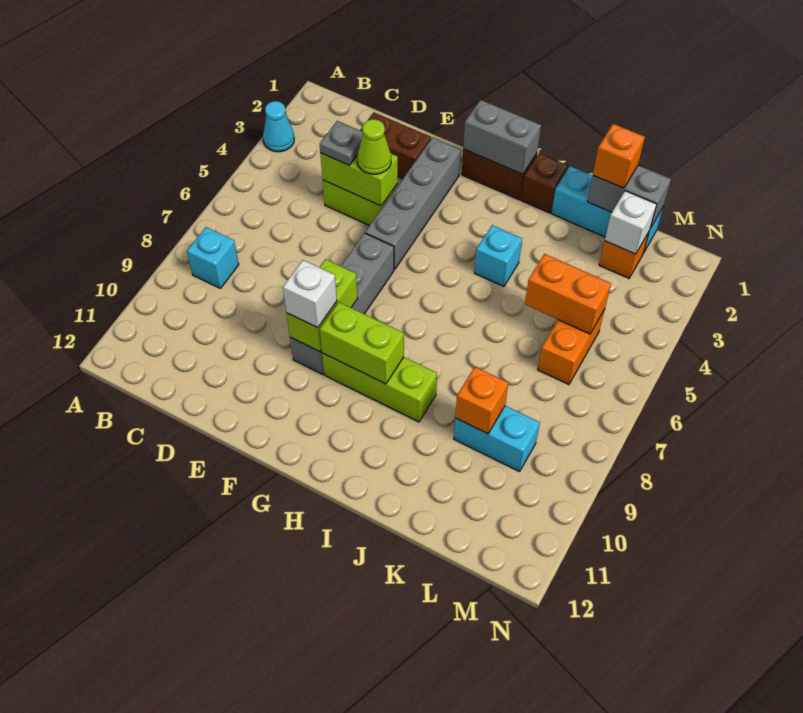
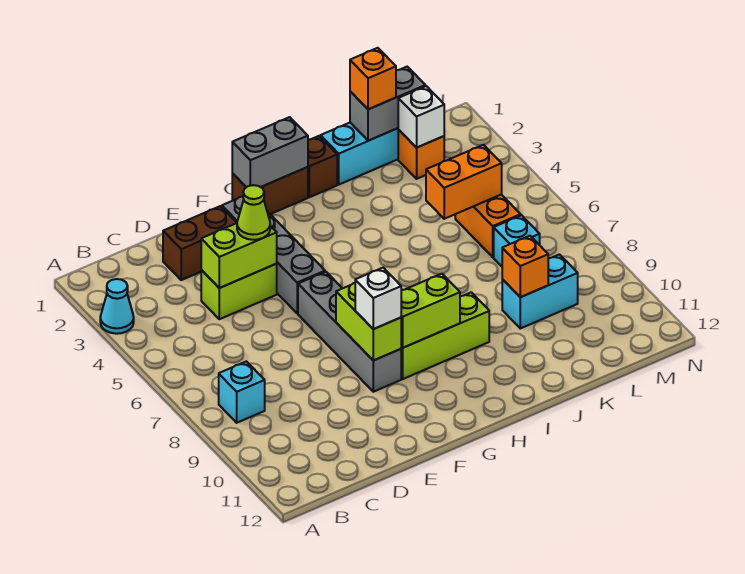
grey 1x1 plate [320,121,363,166] -> none
cyan 1x1 brick [474,225,522,287] -> cyan 1x1 brick moved to [494,215,540,266]

